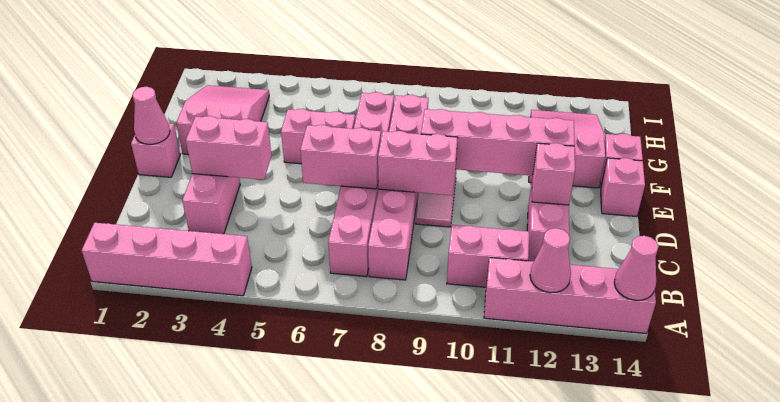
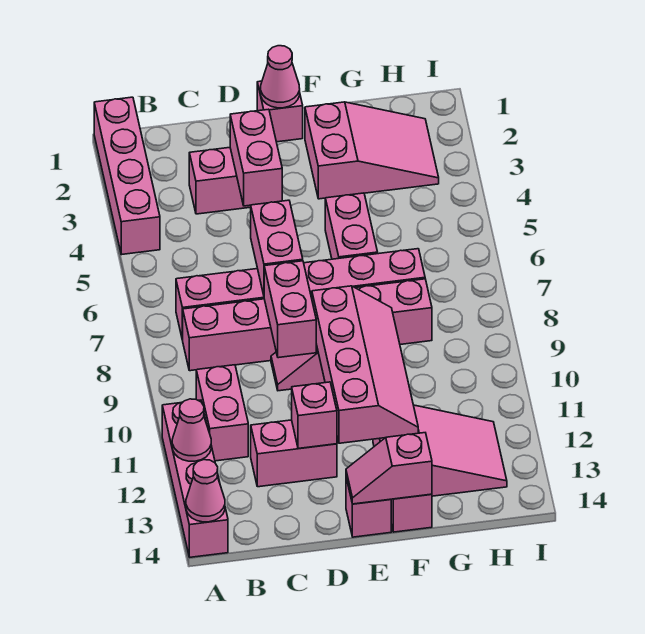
none -> pink 1x2 slope [346,433,432,504]

